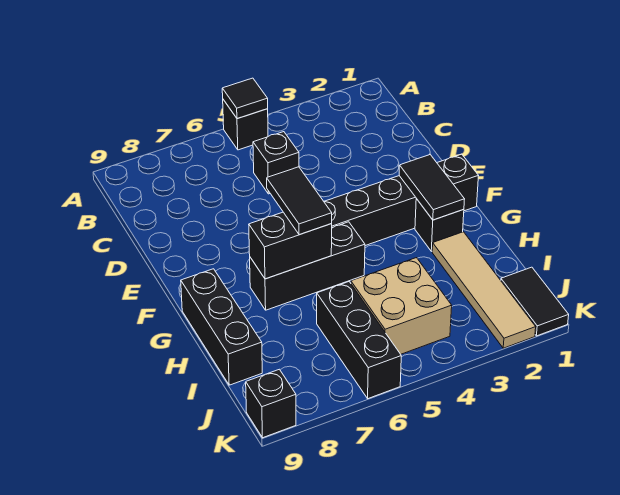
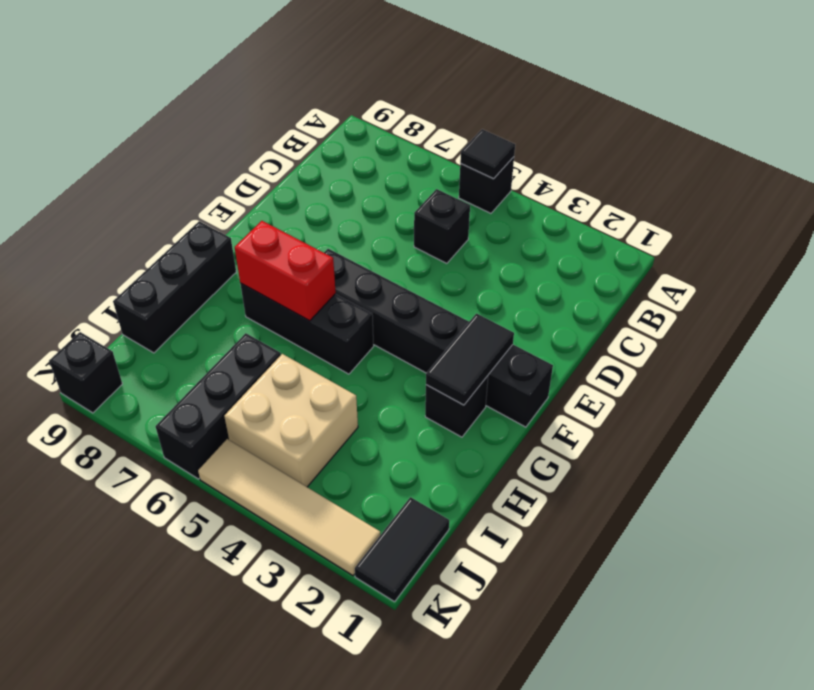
black 1x2 tile [267,167,332,235] -> none
black 1x2 brick [249,212,332,279] -> red 1x2 brick [235,221,336,321]
tan 1x4 tile [432,232,536,348] -> tan 1x4 tile turned to [198,439,380,576]

